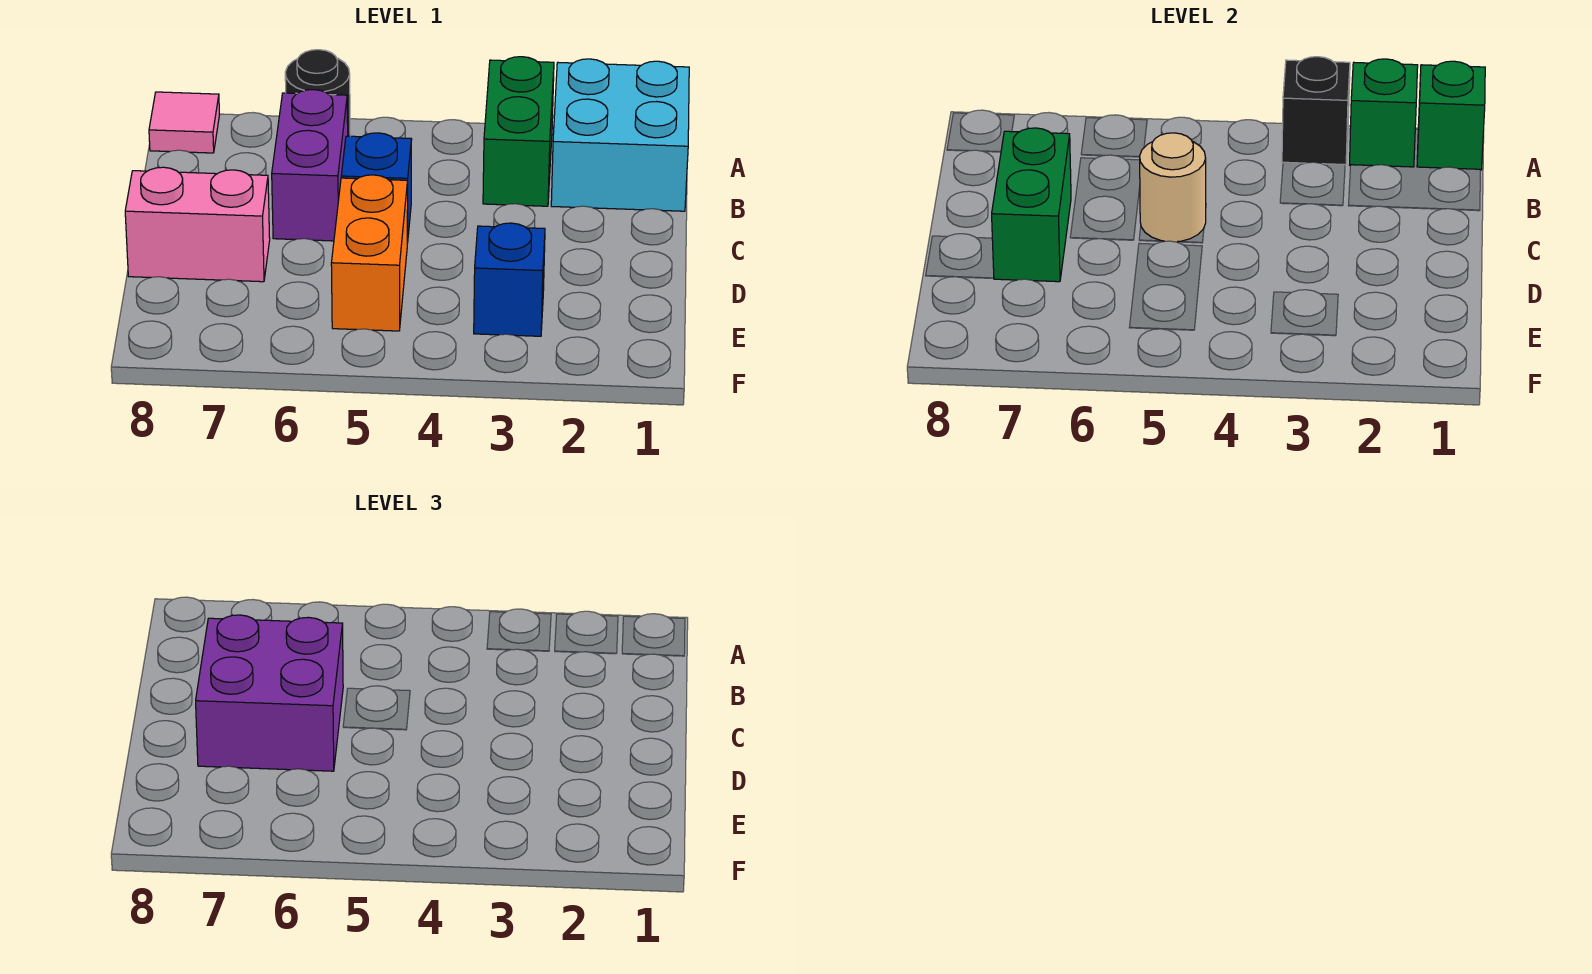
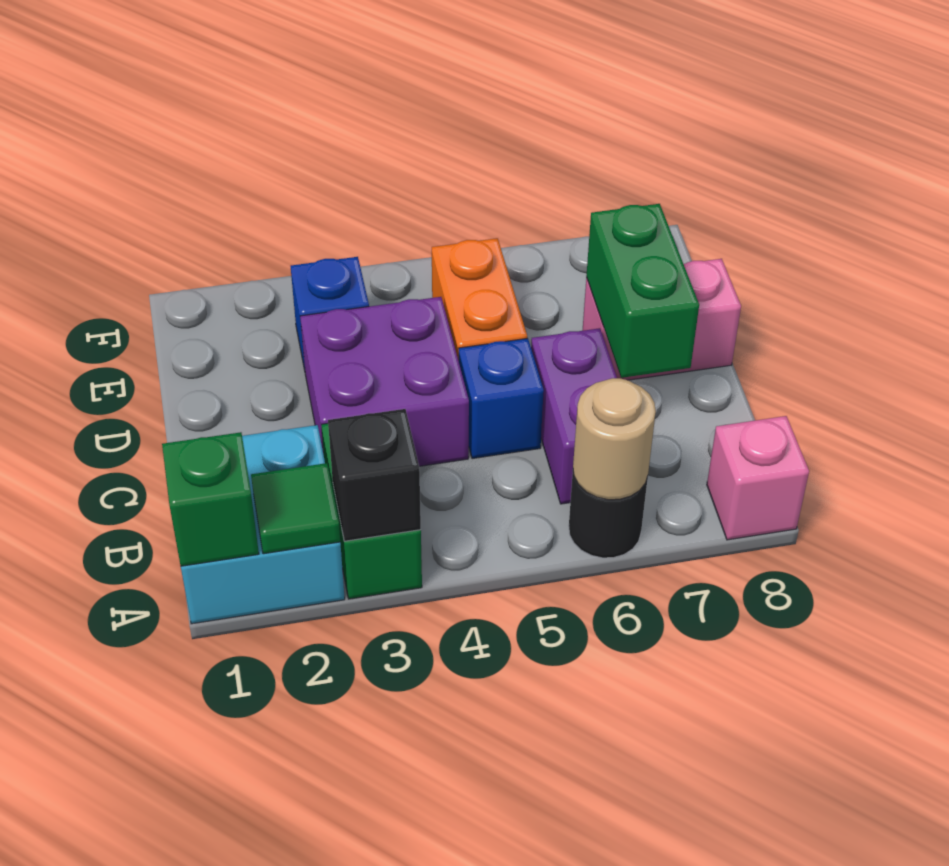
green 1x1 brick [1350,59,1418,167] -> green 1x1 tile [251,463,340,554]
pink 1x1 tile [149,92,219,153] -> pink 1x1 brick [707,416,809,540]
tan 1x1 round brick [1140,133,1206,242] -> tan 1x1 round brick moved to [573,378,656,500]
purple 2x2 brick [196,615,343,771] -> purple 2x2 brick moved to [300,297,469,466]

